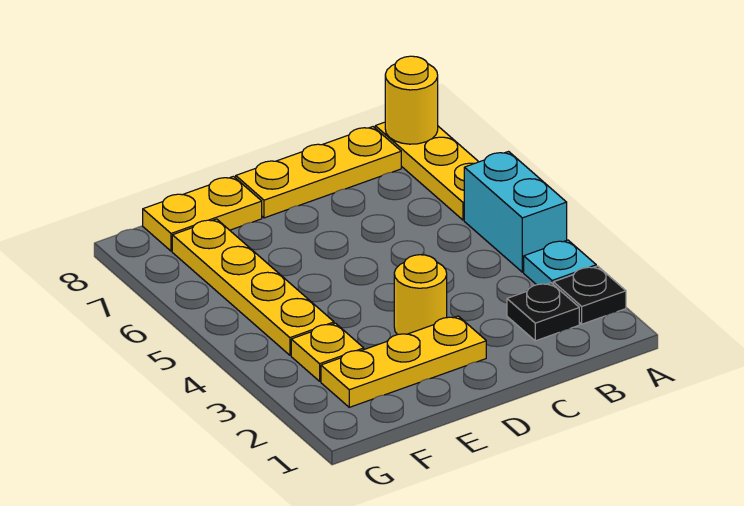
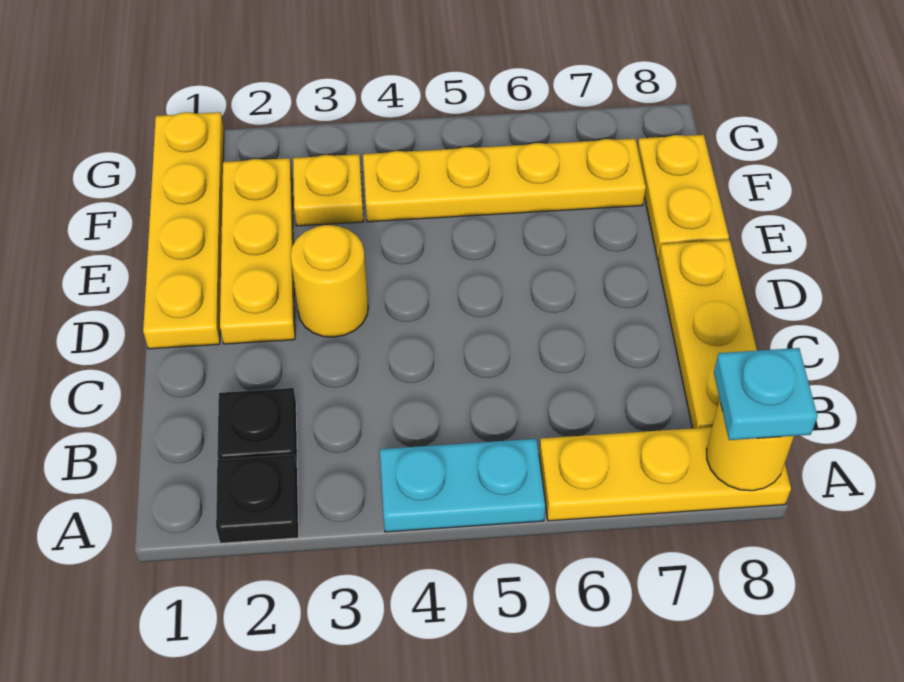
cyan 1x1 plate [524,240,596,285] -> cyan 1x1 plate moved to [714,348,817,440]
cyan 1x2 brick [464,152,567,272] -> cyan 1x2 plate [380,439,546,532]
none -> yellow 1x4 plate [143,112,224,349]

